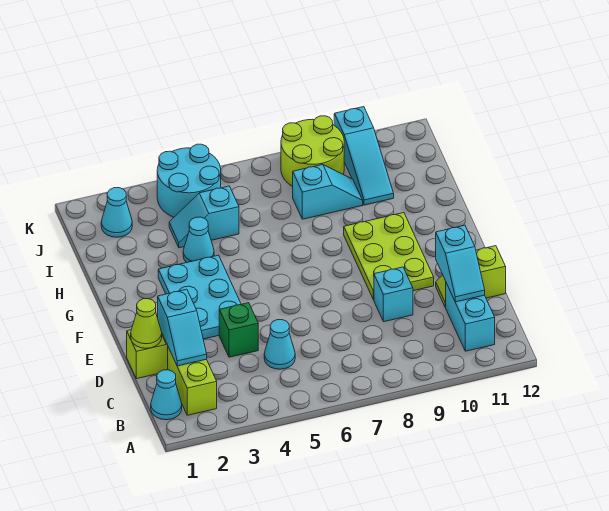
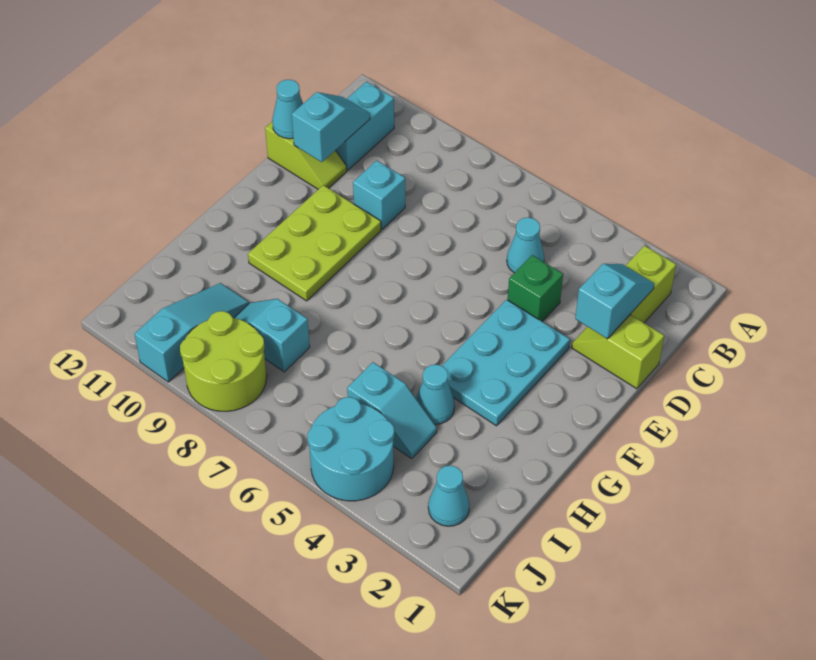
cyan 1x1 cone [151,370,182,420] -> cyan 1x1 cone moved to [272,80,303,139]
lime 1x1 cone [131,299,162,348] -> none

